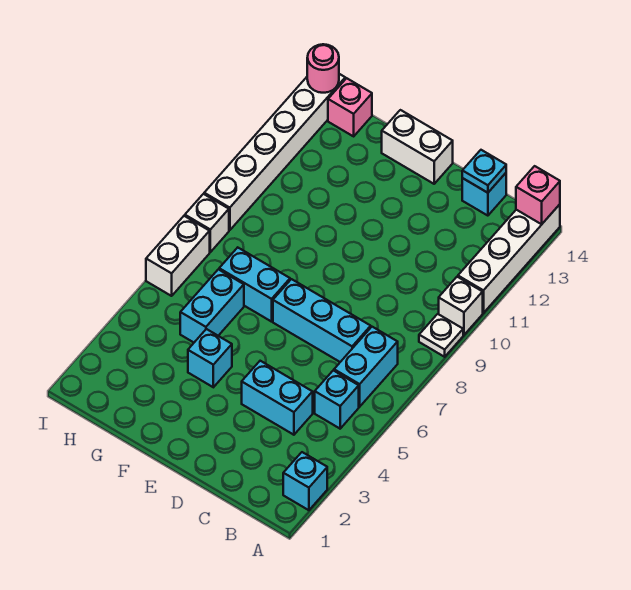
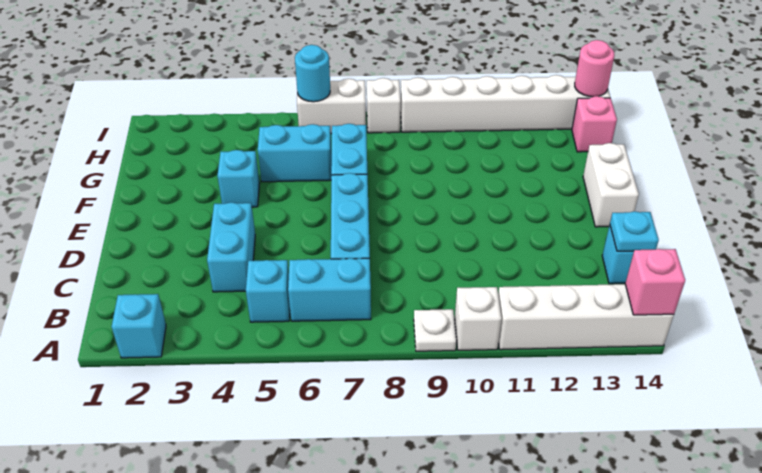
none -> cyan 1x1 round brick [295,45,330,102]

